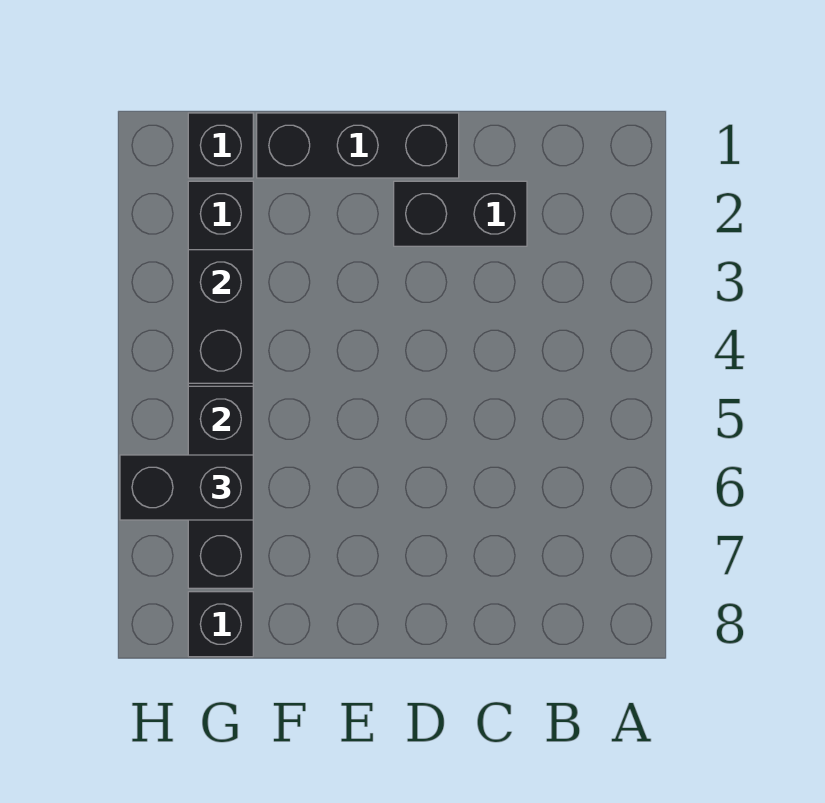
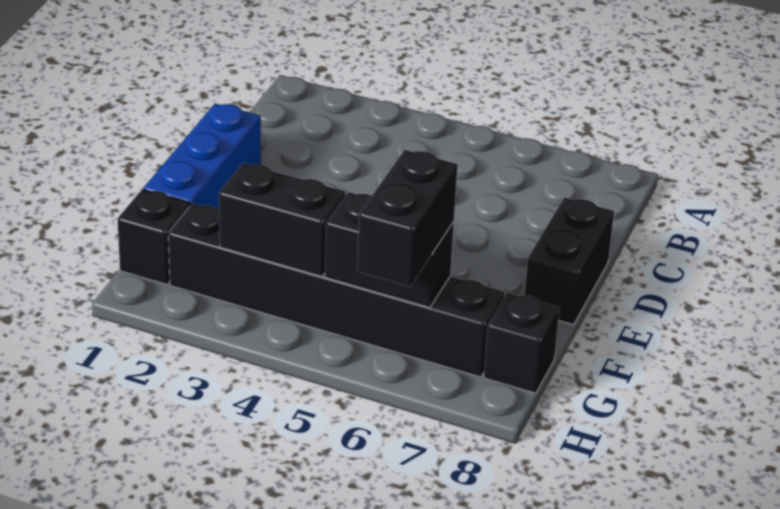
black 1x2 brick [394,181,527,246] -> black 1x2 brick moved to [525,197,614,325]
black 1x3 brick [257,113,459,178] -> blue 1x3 brick [143,104,261,210]

